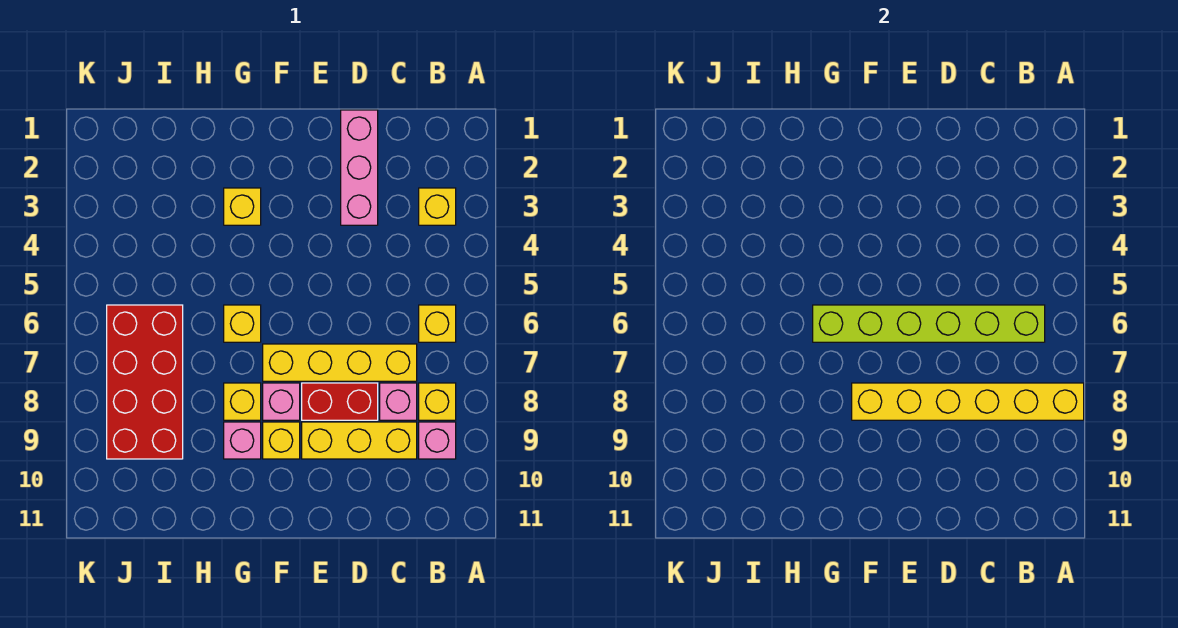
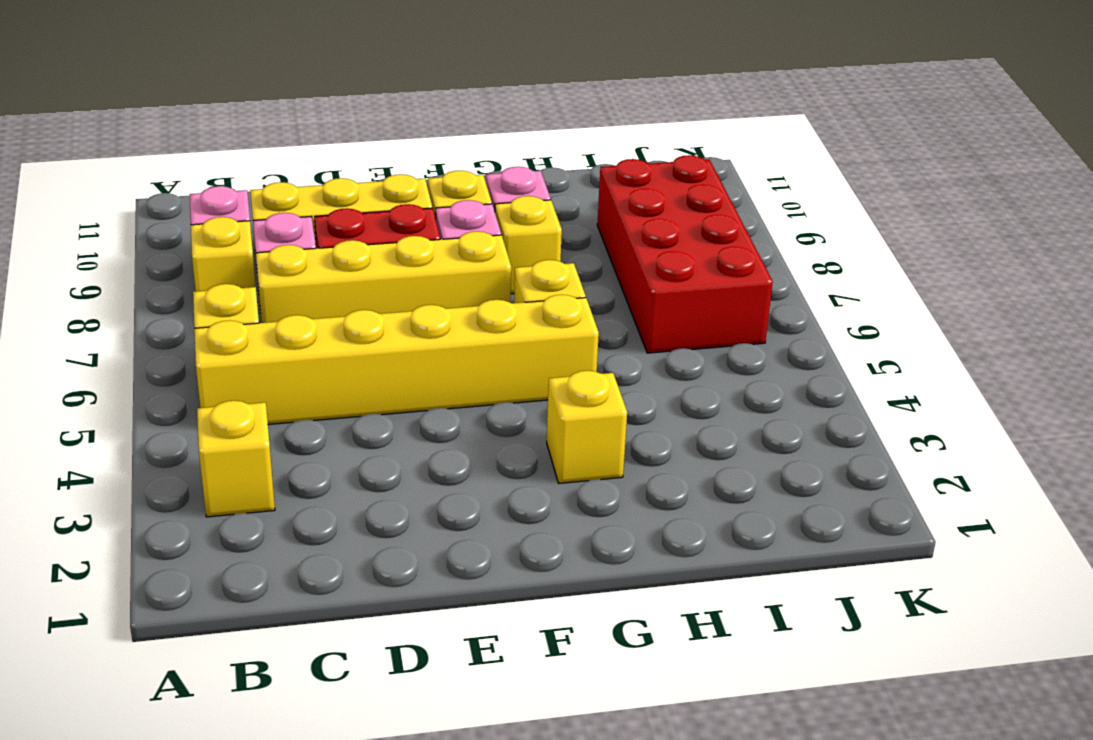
yellow 1x6 brick [852,383,1084,420] -> yellow 1x6 brick moved to [194,295,599,424]
lime 1x6 brick [813,305,1045,342] -> none
pink 1x3 brick [341,110,378,225] -> none

